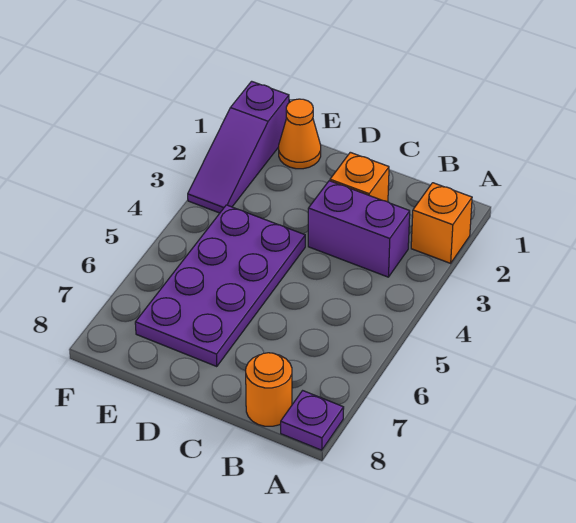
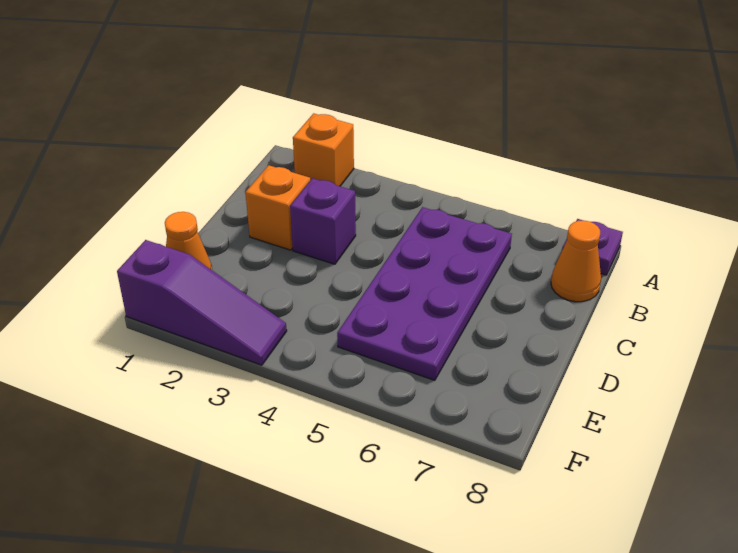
purple 1x2 brick [308,181,410,277] -> purple 1x1 brick [290,178,356,264]
orange 1x1 round brick [246,353,292,426] -> orange 1x1 cone [551,220,601,302]
purple 2x4 plate [135,205,305,367] -> purple 2x4 plate turned to [337,207,512,380]

